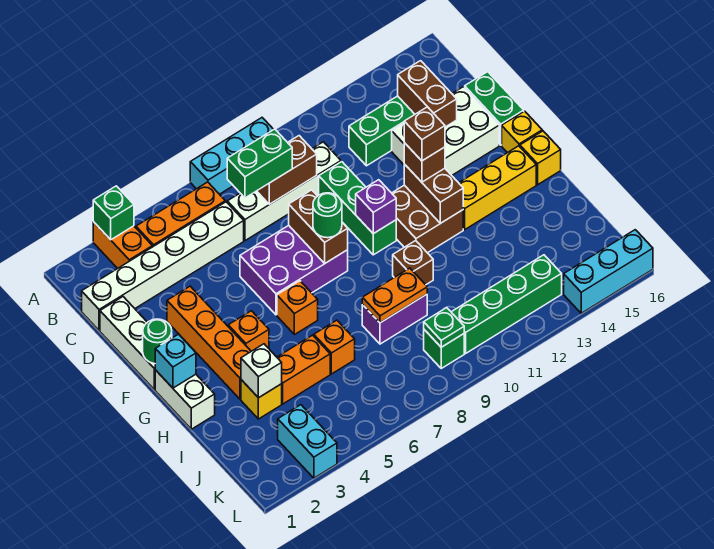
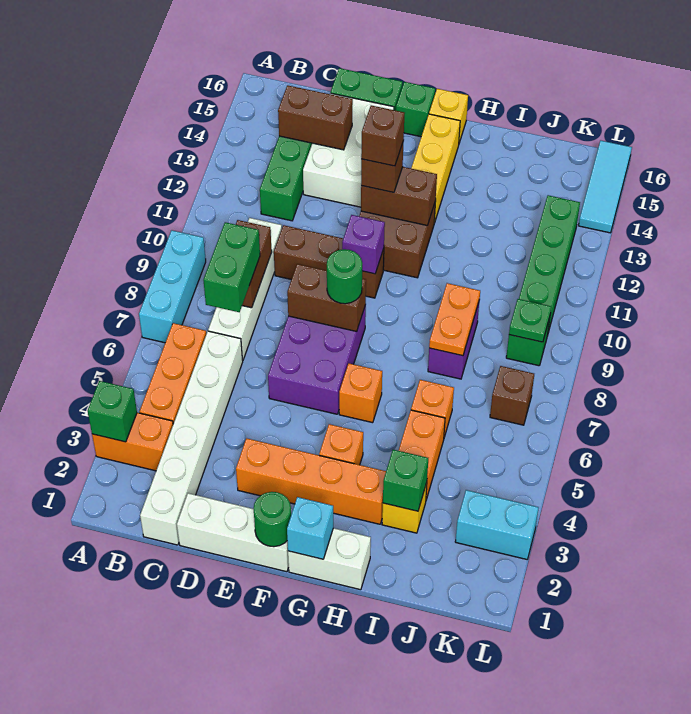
green 1x3 brick [319,162,396,255] -> brown 1x3 brick [274,225,384,298]
yellow 1x1 brick [502,111,542,153] -> green 1x1 brick [396,82,435,137]
brown 1x1 brick [393,241,433,285] -> brown 1x1 brick moved to [490,366,534,425]
white 1x1 brick [241,344,282,398] -> green 1x1 brick [383,450,428,511]
cyan 1x3 brick [564,230,653,313] -> cyan 1x3 tile [579,141,632,233]

